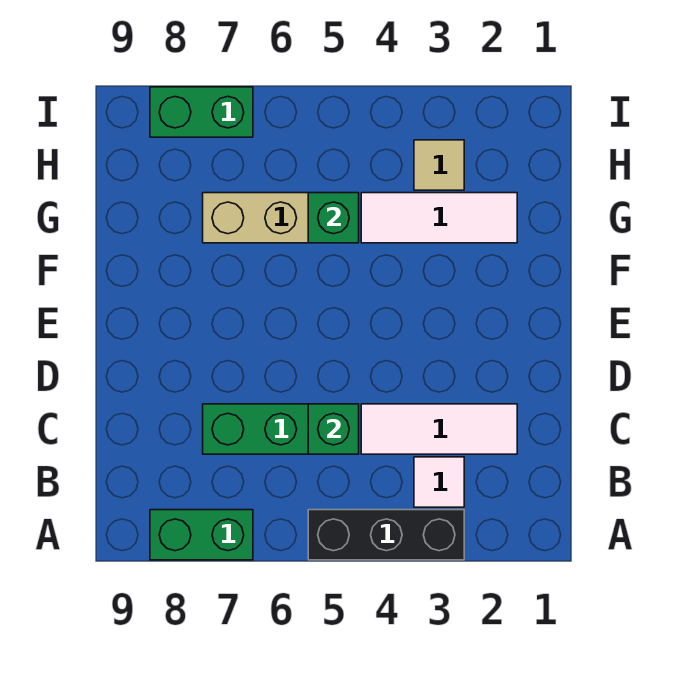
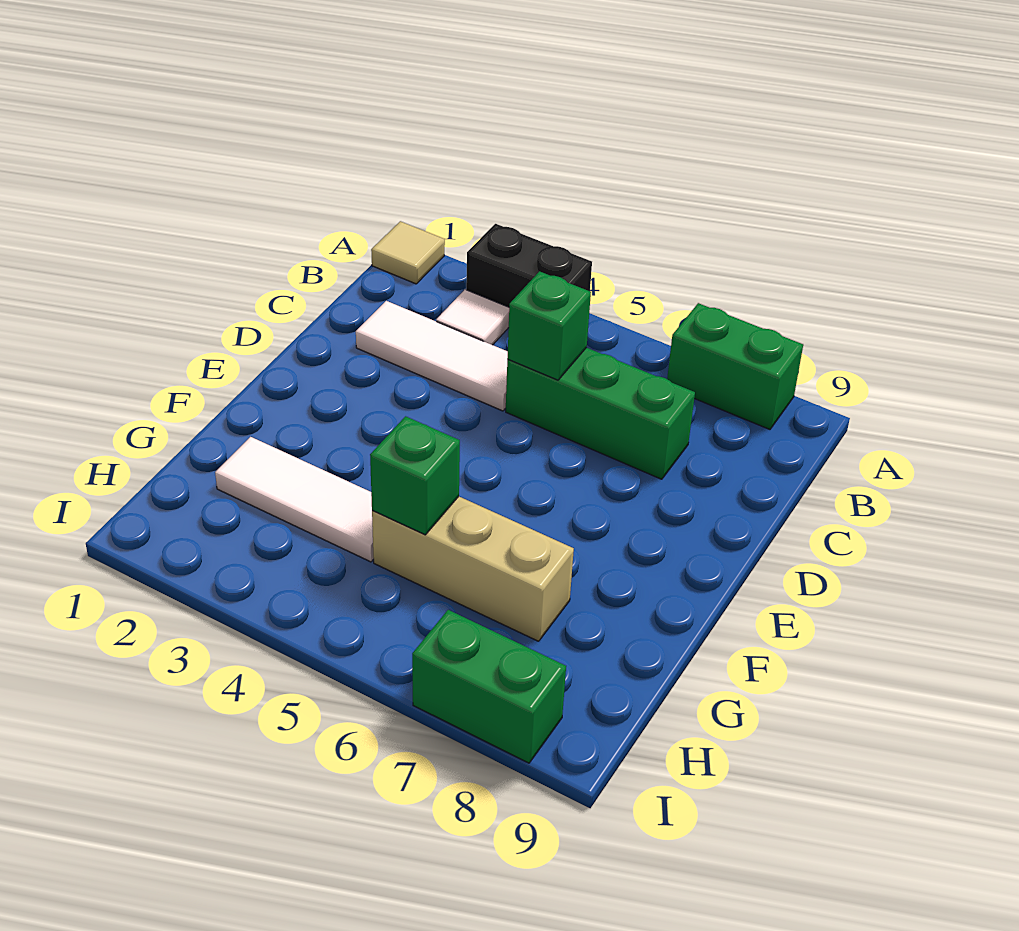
black 1x3 brick [308,510,464,560] -> black 1x2 brick [466,224,592,307]
tan 1x1 tile [414,140,464,190] -> tan 1x1 tile moved to [371,221,445,284]

